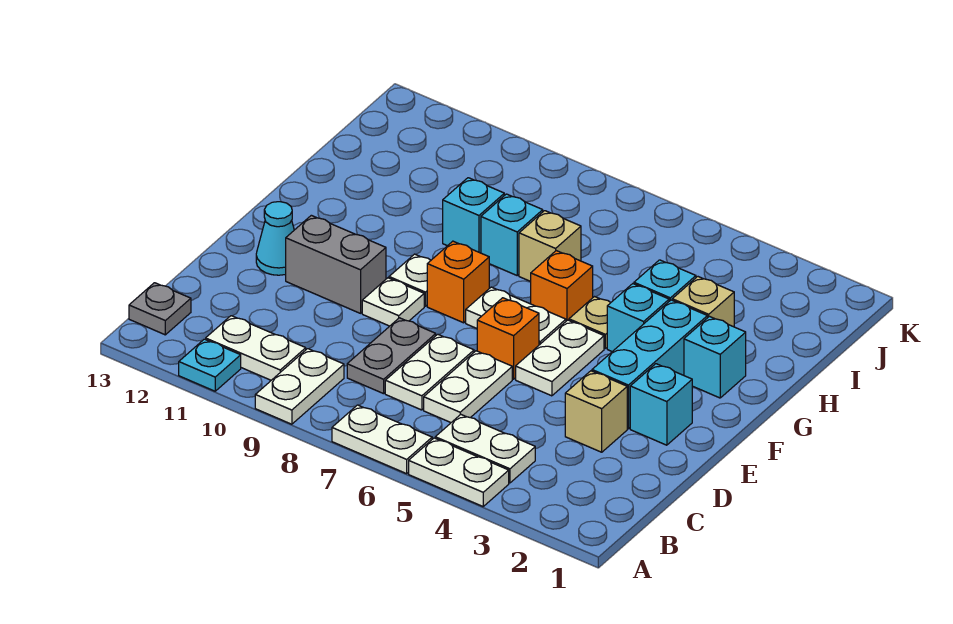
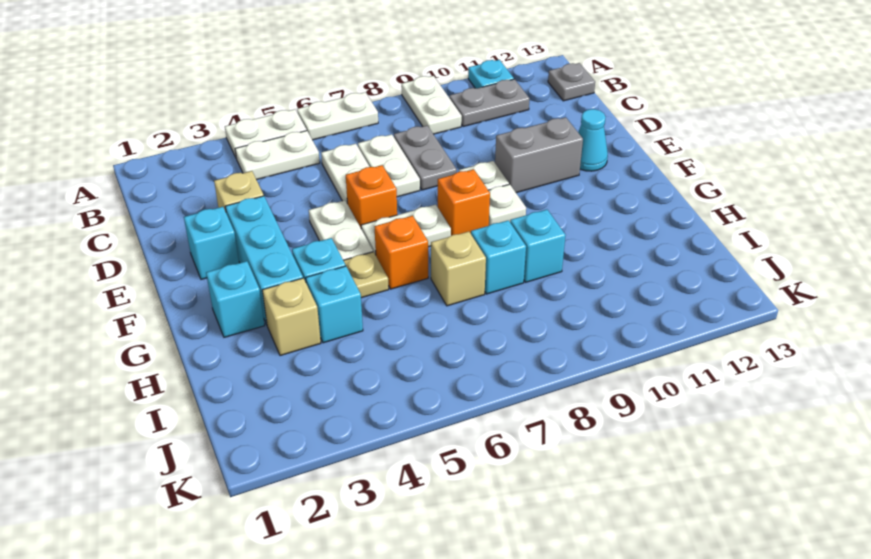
white 1x2 plate [206,316,306,380] -> grey 1x2 plate [449,79,530,127]

